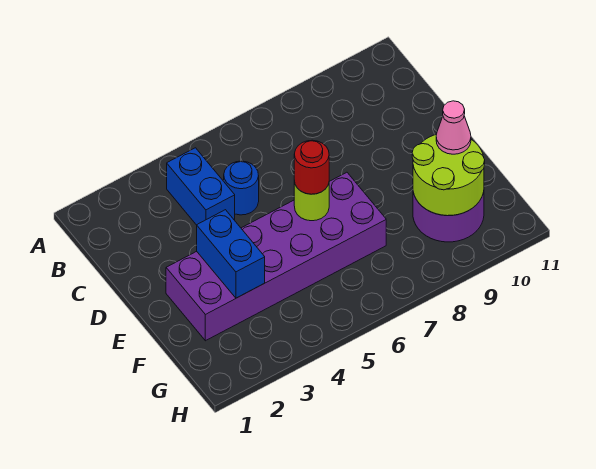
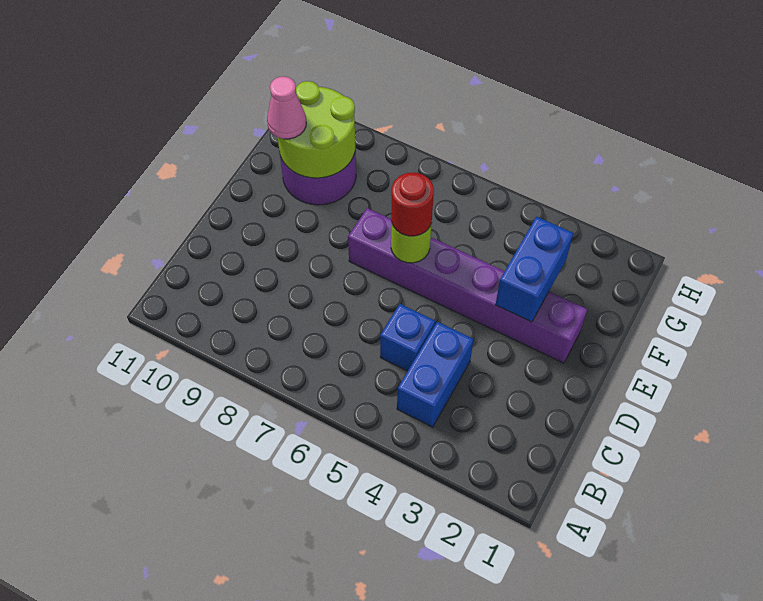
blue 1x1 round brick [224,161,259,215] -> blue 1x1 brick [380,304,435,371]
purple 2x6 brick [166,172,386,341] -> purple 1x6 brick [348,208,587,363]

